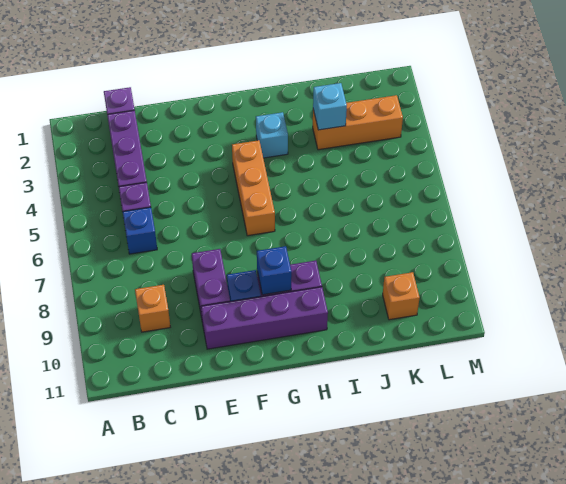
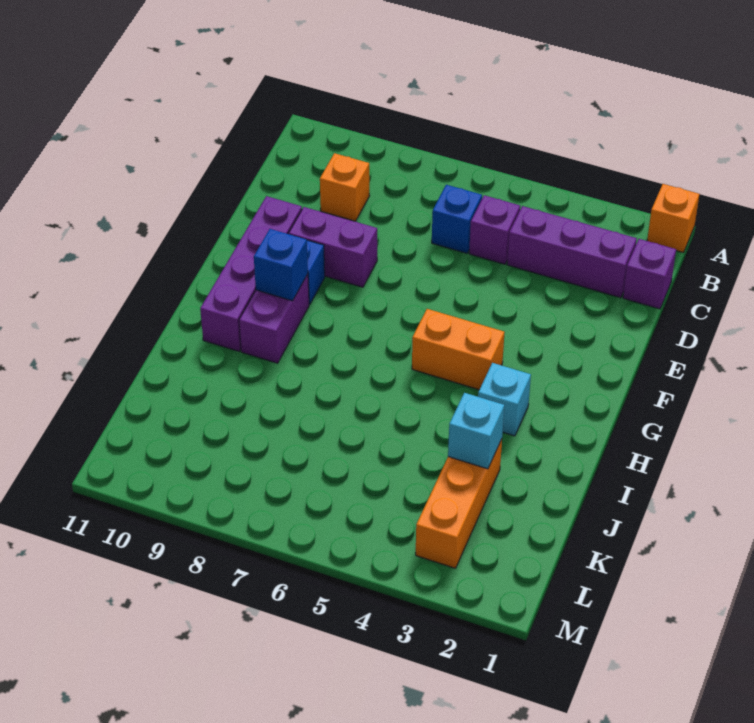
orange 1x3 brick [232,140,275,236] -> orange 1x2 brick [412,309,505,390]
orange 1x1 brick [383,272,420,320] -> orange 1x1 brick moved to [647,184,699,252]

